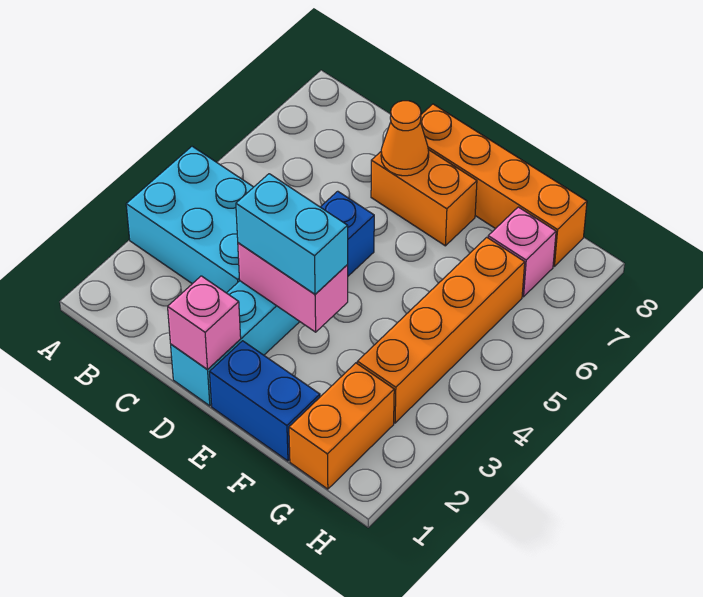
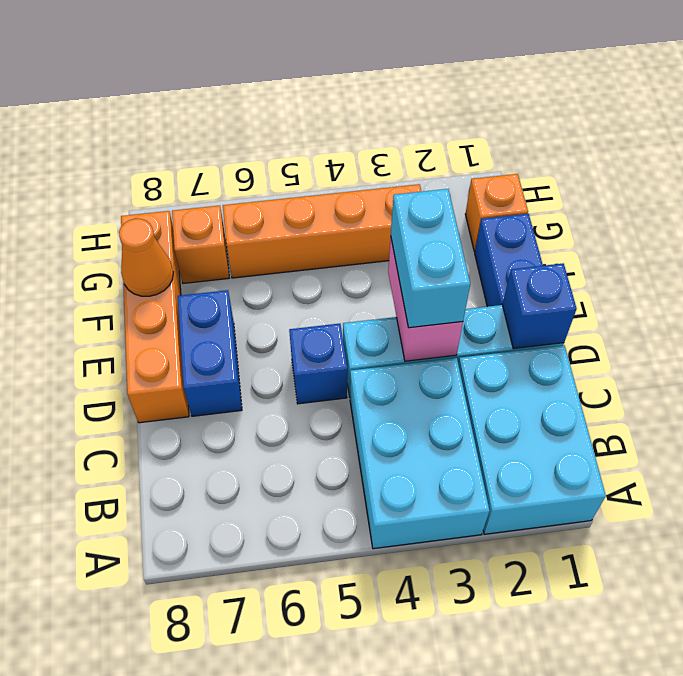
none -> cyan 2x3 brick [458,345,606,534]
pink 1x1 brick [168,276,241,370] -> blue 1x1 brick [502,263,577,349]
orange 1x2 brick [371,150,477,246] -> blue 1x2 brick [178,290,242,416]
orange 1x1 cone [381,101,429,176] -> orange 1x1 cone moved to [119,219,173,296]
orange 1x2 brick [289,363,394,489] -> orange 1x1 brick [465,174,528,251]
pink 1x1 brick [488,207,556,297] -> orange 1x1 brick [172,206,229,283]

